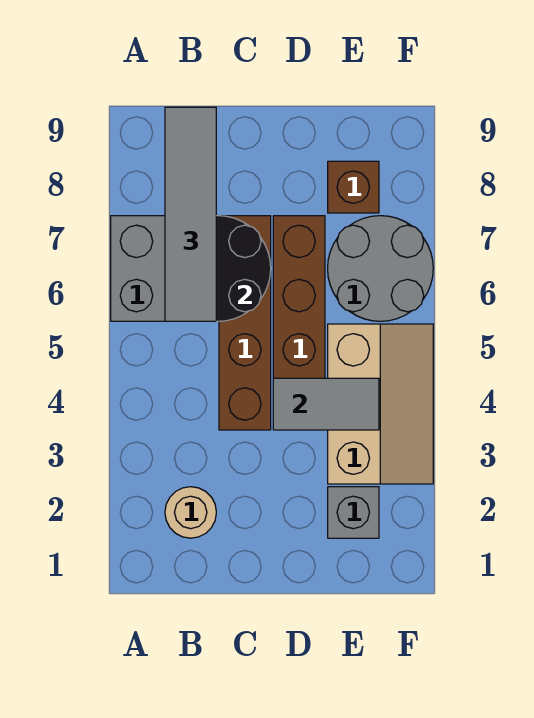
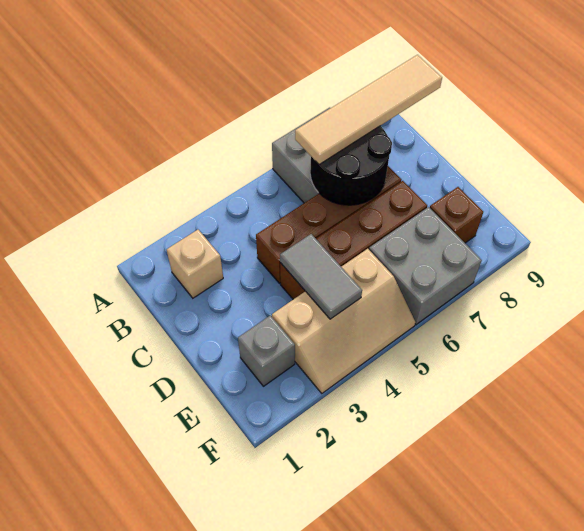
tan 1x1 round brick [165,487,216,538] -> tan 1x1 brick [167,230,223,298]
grey 1x4 tile [165,107,216,321] -> tan 1x4 tile [295,55,442,164]
grey 2x2 round brick [328,216,433,321] -> grey 2x2 brick [369,207,482,325]

